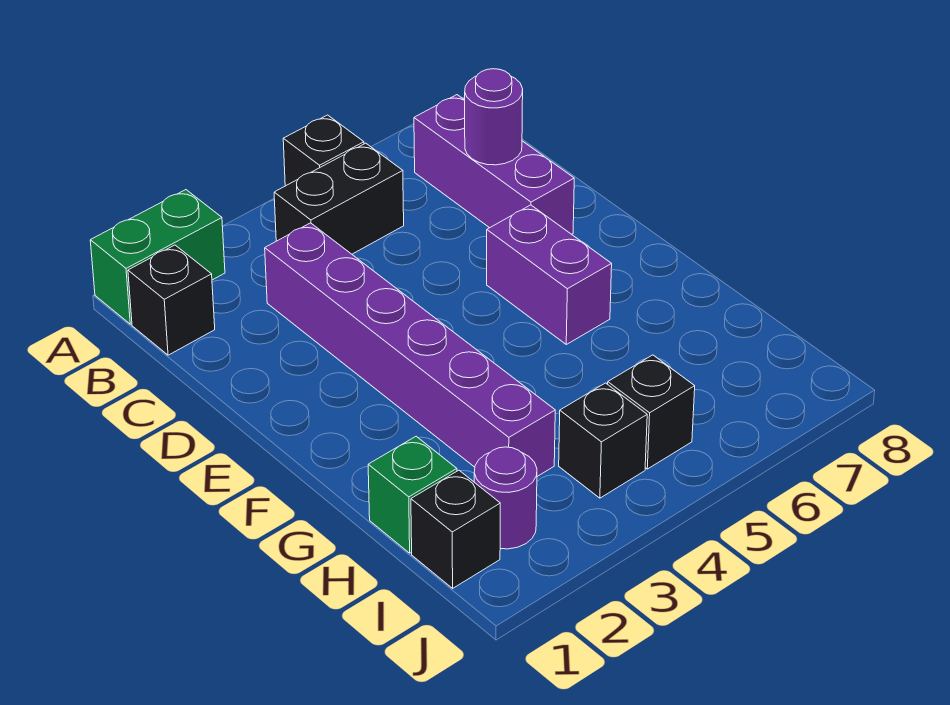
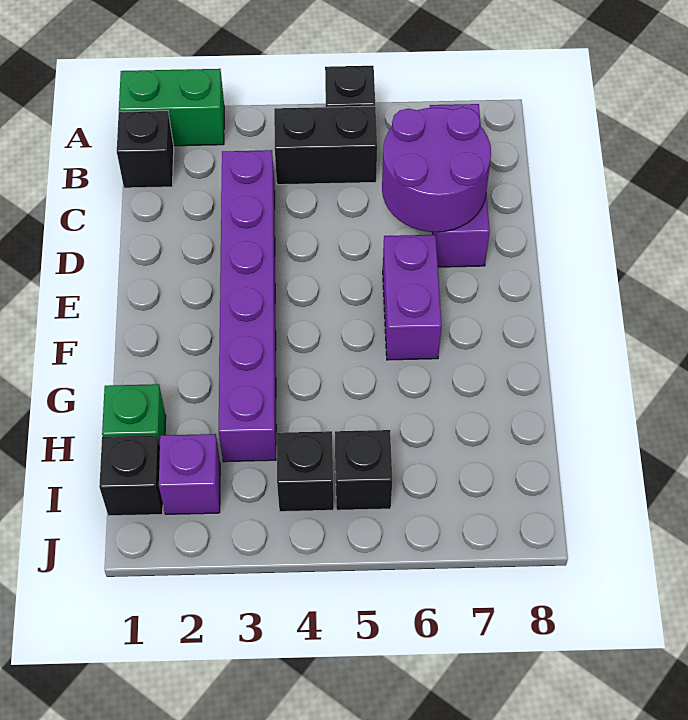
purple 1x1 round brick [465,69,523,165] -> purple 2x2 round brick [382,107,491,232]
purple 1x1 round brick [474,447,537,549] -> purple 1x1 brick [159,434,220,514]

